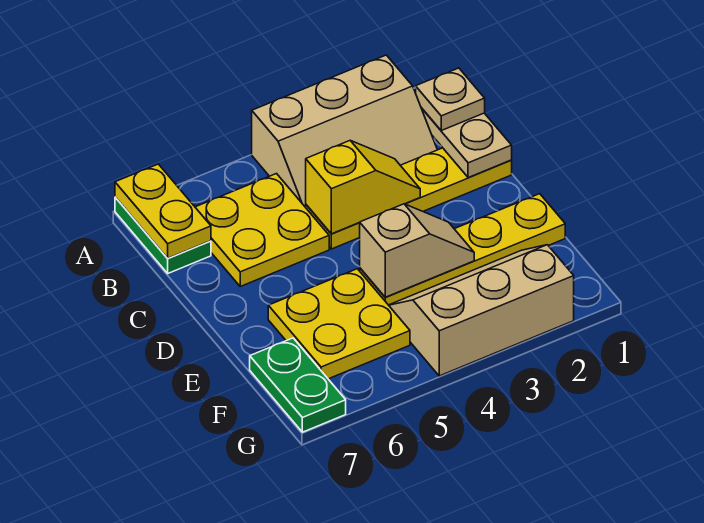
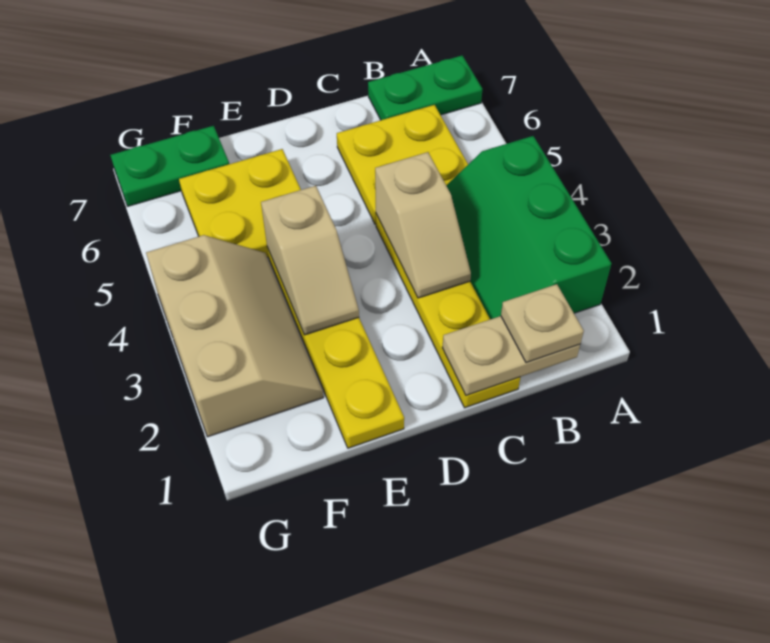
tan 2x3 slope [252,55,437,207] -> green 2x3 slope [446,136,611,319]
yellow 1x2 plate [115,164,211,258] -> none
yellow 1x2 slope [306,141,420,234] -> tan 1x2 slope [375,152,471,298]

